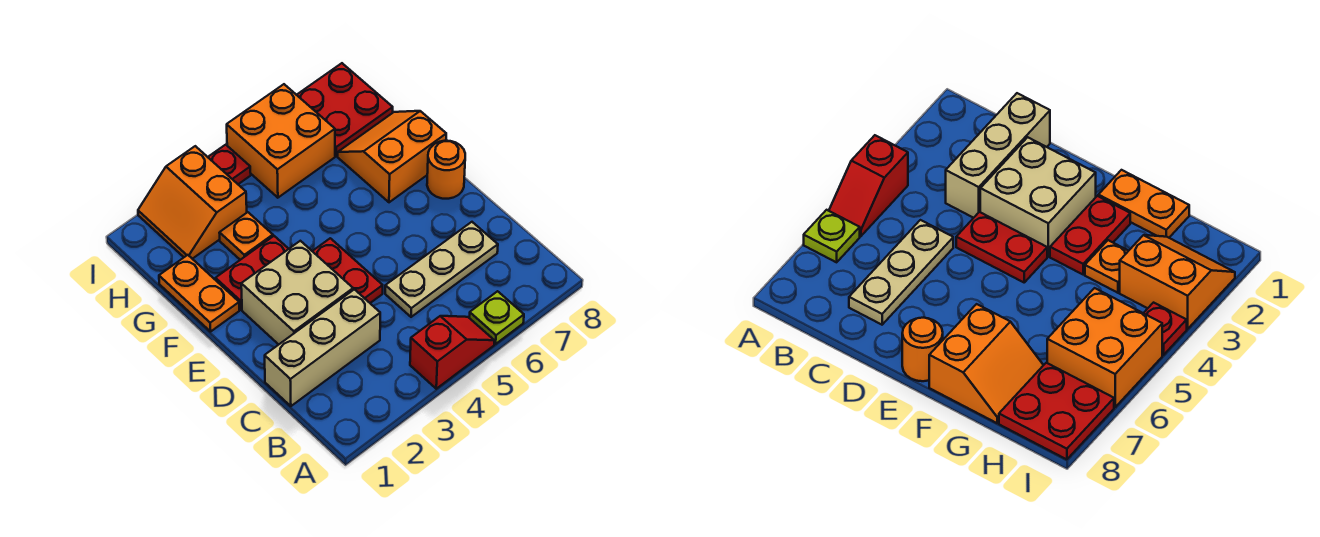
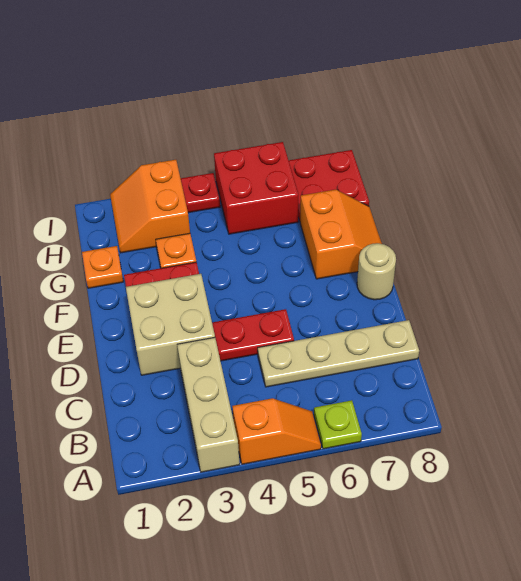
red 1x2 slope [410,316,494,389] -> orange 1x2 slope [232,398,321,464]
tan 1x3 brick [265,289,380,406] -> tan 1x3 brick turned to [177,337,240,472]
tan 1x3 plate [385,222,498,317] -> tan 1x4 plate [258,320,419,387]
red 1x2 plate [313,238,383,303] -> red 1x2 plate turned to [212,309,294,361]
orange 1x1 round brick [427,141,465,199] -> tan 1x1 round brick [357,243,396,300]
orange 1x2 plate [159,255,239,332] -> orange 1x1 plate [82,246,123,288]
orange 2x2 slope [338,111,446,202] -> orange 2x2 slope turned to [300,190,382,279]
orange 2x2 brick [227,84,335,198] -> red 2x2 brick [214,142,298,234]

